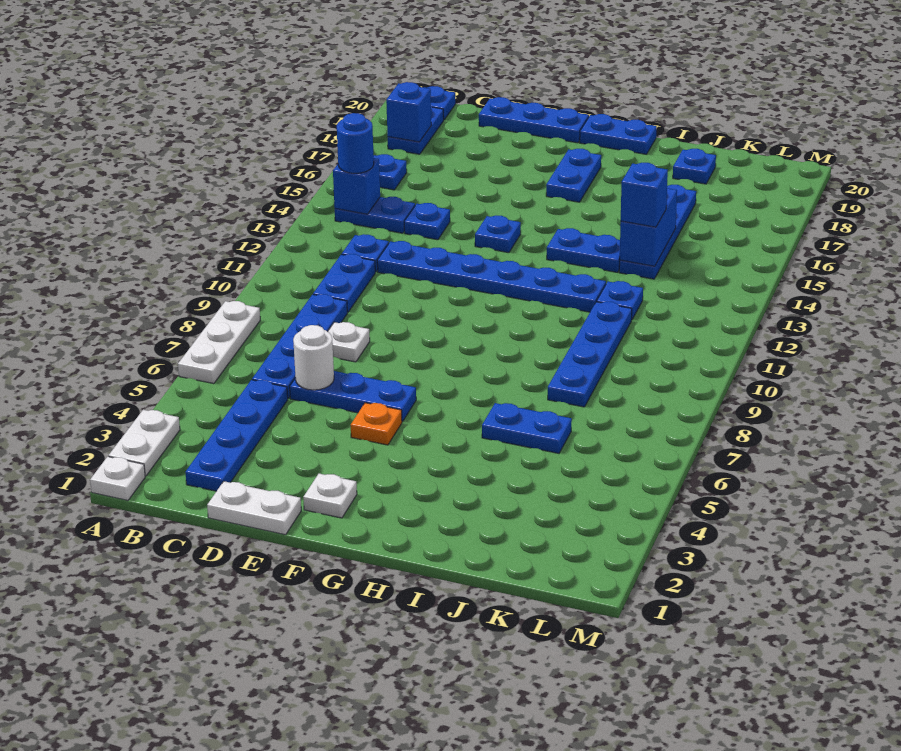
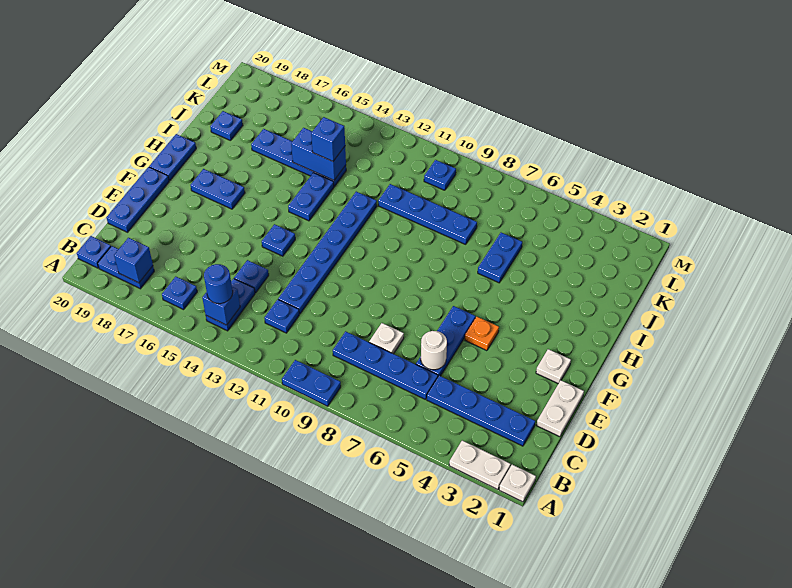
white 1x3 plate [178,301,260,384] -> none
blue 1x2 plate [313,254,375,312] -> blue 1x2 plate moved to [282,360,341,406]
blue 1x1 plate [597,281,643,319] -> blue 1x1 plate moved to [424,160,456,190]

